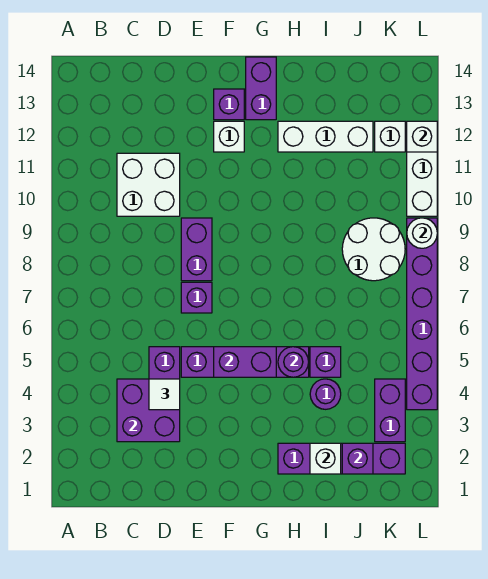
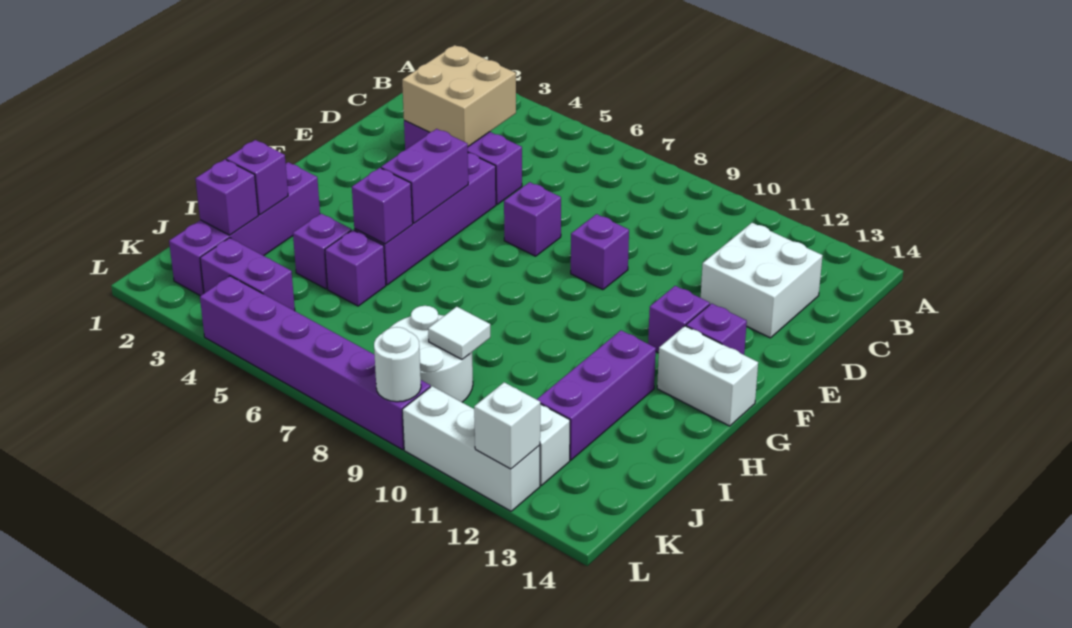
purple 2x2 brick [117,379,180,442] -> tan 2x2 brick [402,45,516,146]
white 2x2 brick [117,153,180,216] -> white 2x2 brick moved to [701,223,823,338]
white 1x1 tile [149,379,180,410] -> white 1x1 tile moved to [428,307,490,359]
purple 1x2 brick [181,218,212,281] -> purple 1x1 brick [571,214,629,290]
white 1x1 brick [214,121,244,152] -> purple 1x1 brick [648,286,710,353]
purple 1x2 brick [246,57,276,120] -> white 1x2 brick [657,326,758,426]
purple 1x1 round brick [278,347,309,377] -> purple 1x1 brick [352,168,413,244]
white 1x3 brick [278,121,373,152] -> purple 1x3 brick [537,330,656,460]
white 1x1 brick [310,443,341,474] -> purple 1x1 brick [226,140,288,215]
purple 1x1 round brick [310,379,341,409] -> purple 1x1 brick [293,213,351,289]

